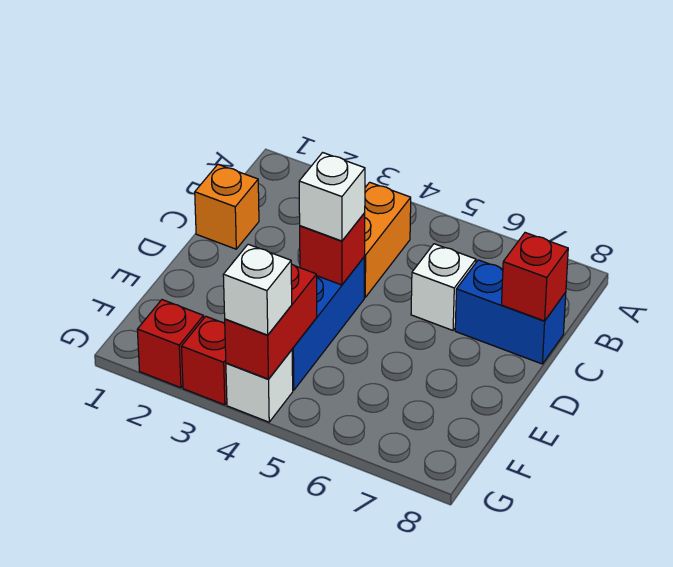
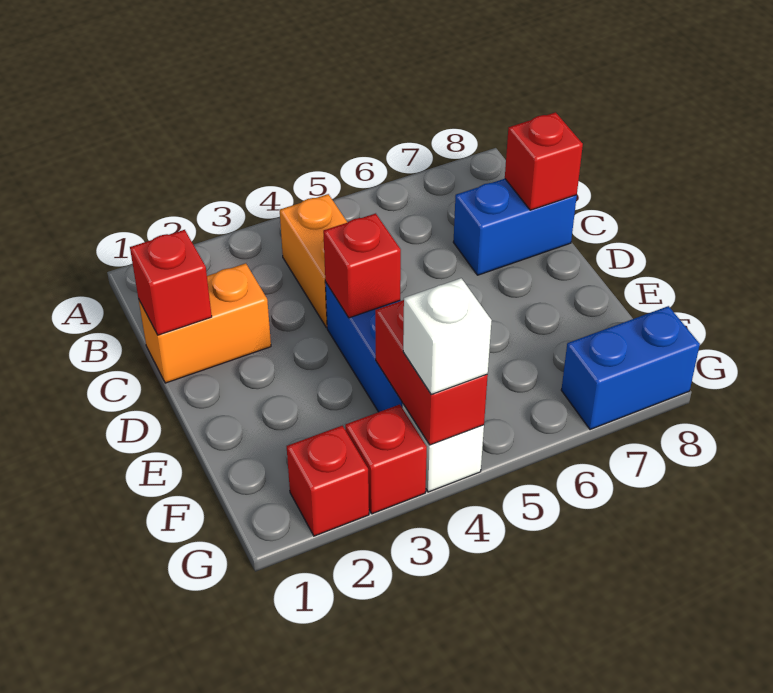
orange 1x1 brick [195,164,259,249] -> orange 1x2 brick [139,263,271,383]
none -> red 1x1 brick [130,230,212,335]
white 1x1 brick [411,244,476,330] -> none
white 1x1 brick [299,153,365,241] -> none
none -> blue 1x2 brick [561,306,700,430]

